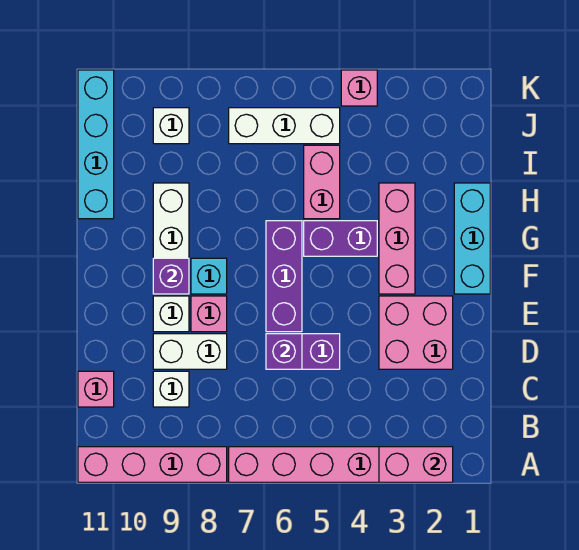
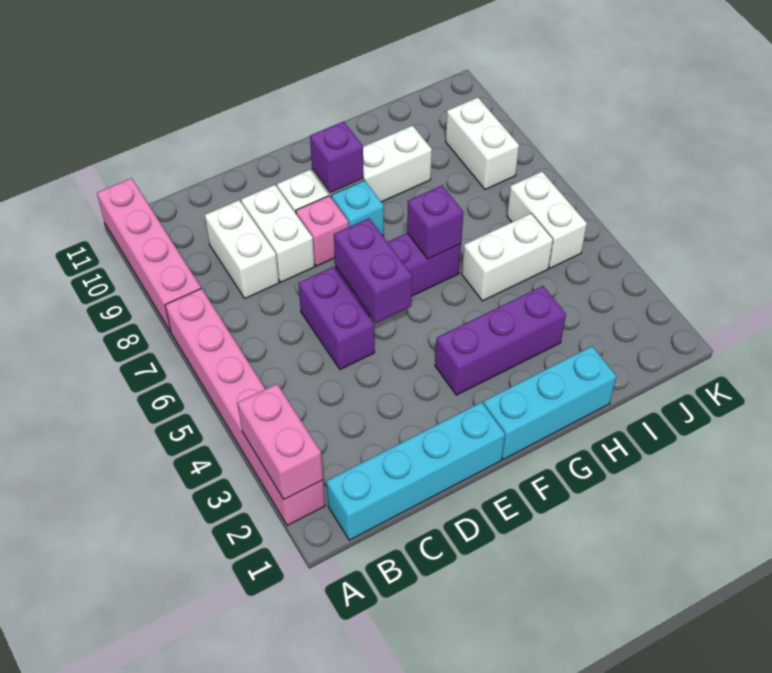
white 1x1 brick [153,371,189,407] -> white 1x2 brick [205,200,279,299]
pink 1x1 brick [78,371,114,407] -> none
pink 2x2 brick [379,296,453,369] -> none
purple 1x1 brick [266,334,302,369] -> purple 1x1 brick moved to [407,186,463,259]
pink 1x3 brick [379,183,415,294] -> purple 1x3 brick [435,286,566,395]
purple 1x2 brick [304,221,377,256] -> purple 1x2 brick moved to [334,218,412,323]
pink 1x2 brick [304,145,340,219] -> white 1x2 brick [462,214,553,301]
cyan 1x4 brick [78,70,114,219] -> cyan 1x4 brick moved to [326,402,505,540]
white 1x3 brick [229,108,340,144] -> white 1x2 brick [507,172,587,268]
white 1x1 brick [153,108,189,144] -> white 1x2 brick [446,97,519,190]
pink 1x1 brick [341,70,377,106] -> none

